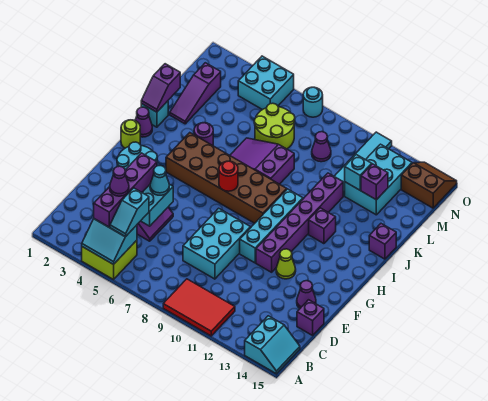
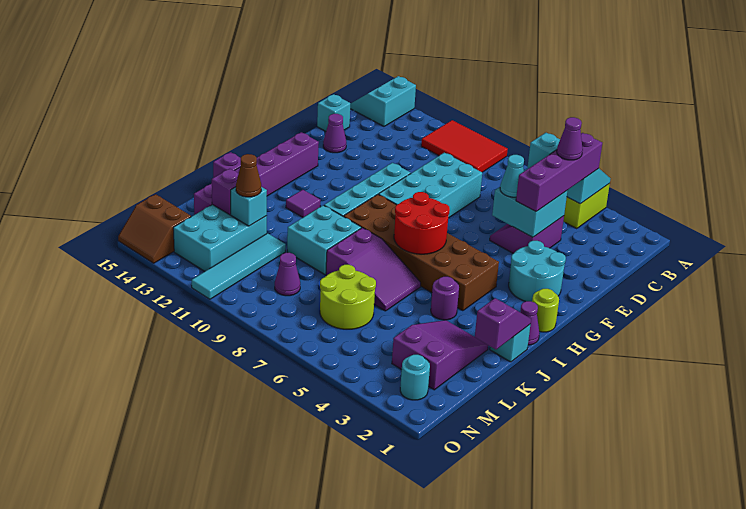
cyan 2x3 brick [183,208,250,279] -> cyan 2x4 brick [379,153,482,218]
purple 1x1 brick [297,300,324,335] -> cyan 1x1 brick [317,94,350,131]
purple 1x6 brick [256,173,343,272] -> purple 1x6 brick moved to [194,132,319,215]
lime 1x1 cone [276,249,296,279] -> none
red 1x1 round brick [219,161,238,191] -> red 2x2 round brick [394,192,450,254]
purple 1x1 brick [309,208,336,244] -> purple 1x1 tile [286,190,321,217]
purple 1x3 slope [170,63,221,124] -> purple 2x3 slope [392,320,488,390]
none -> brown 1x1 cone [236,154,261,197]
cyan 2x2 brick [238,56,294,110] -> cyan 2x2 brick moved to [287,205,361,275]
cyan 1x1 round brick [303,87,323,117] -> cyan 1x1 round brick moved to [400,355,430,400]

